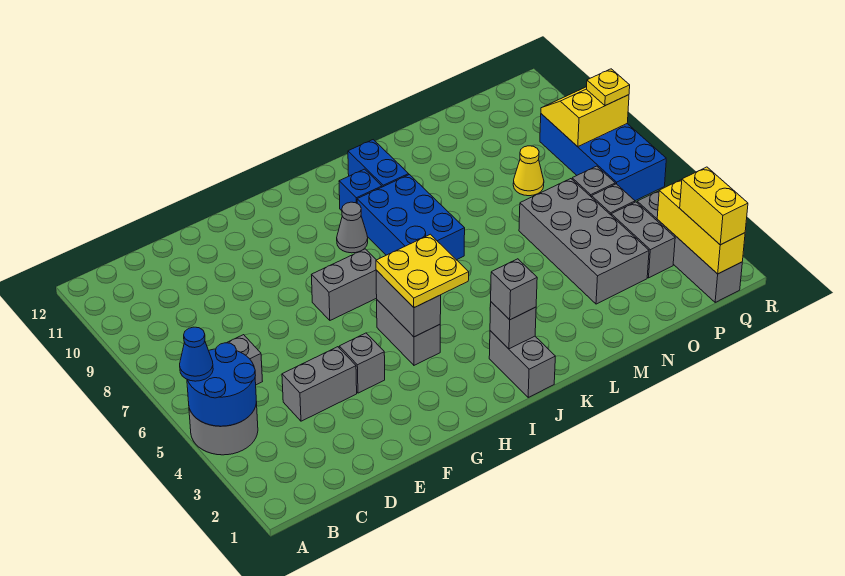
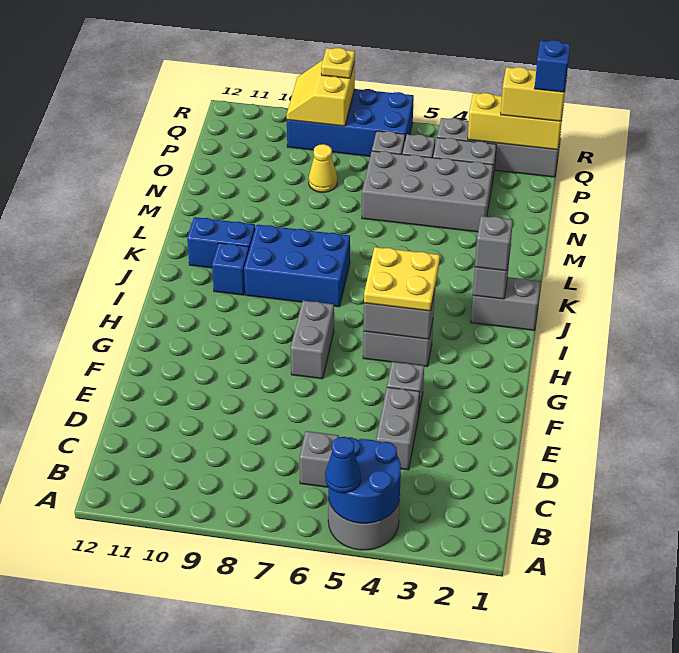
grey 1x1 cone [337,202,368,253] -> none
none -> blue 1x1 brick [534,40,570,92]

